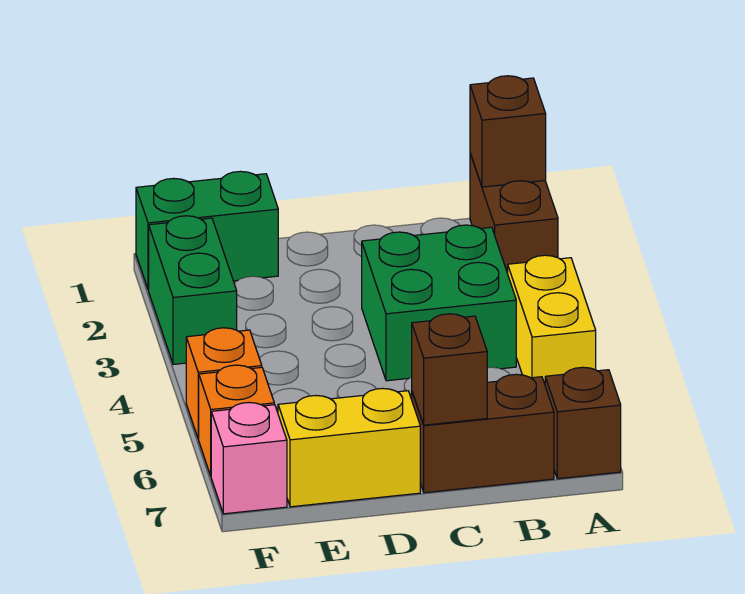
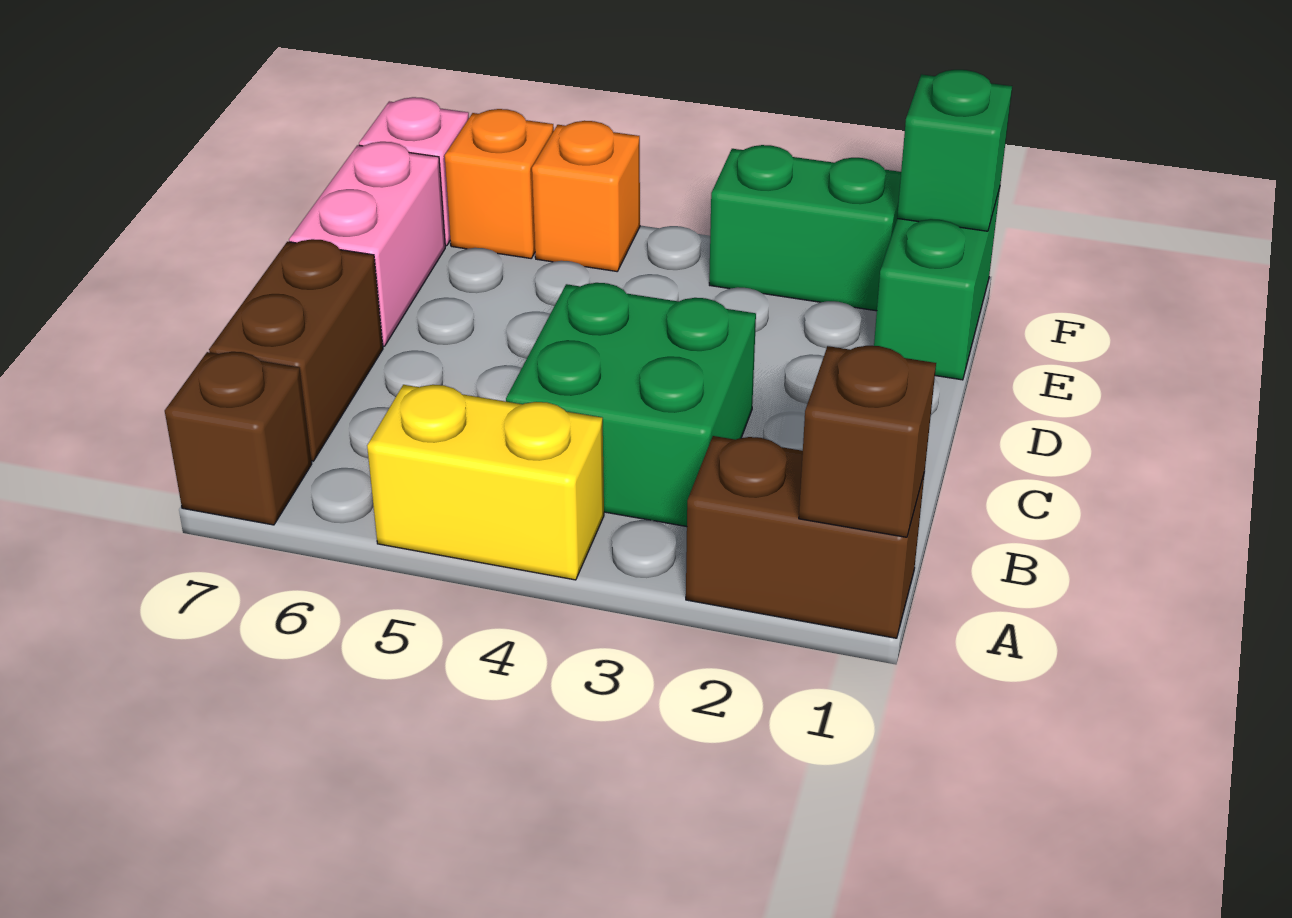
brown 1x1 brick [412,314,487,425] -> none
yellow 1x2 brick [278,388,420,507] -> pink 1x2 brick [289,142,445,346]
none -> green 1x1 brick [897,70,1012,231]

